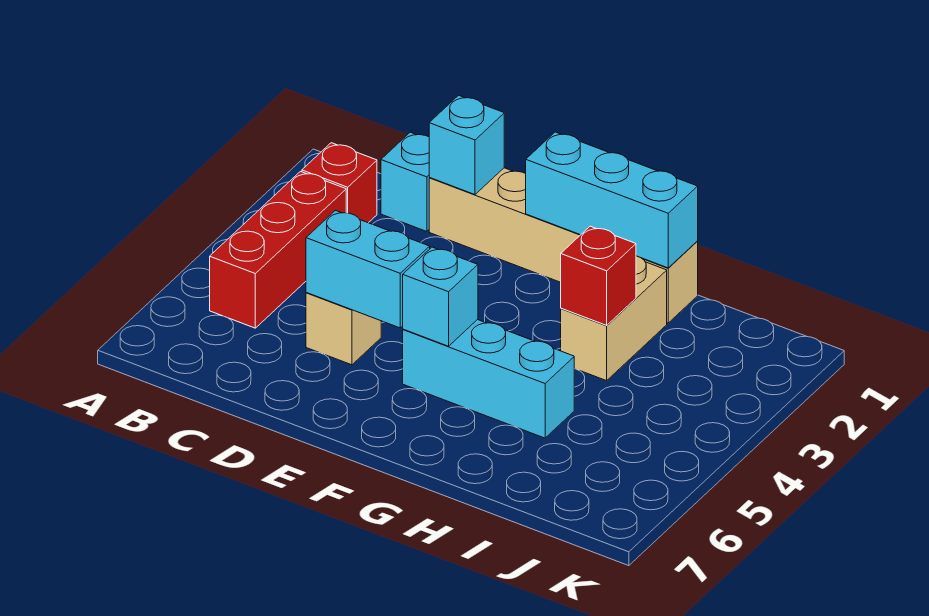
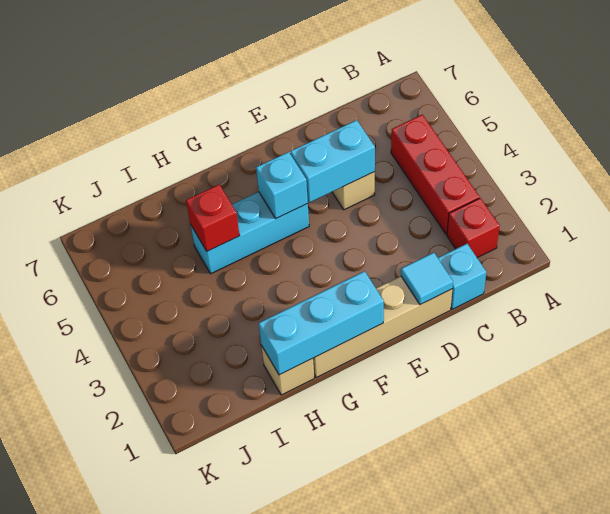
cyan 1x1 brick [429,95,504,195] -> cyan 1x1 tile [401,253,453,305]
tan 1x2 brick [561,256,667,381] -> none
red 1x1 brick [561,226,636,325] -> red 1x1 brick moved to [186,185,240,251]

